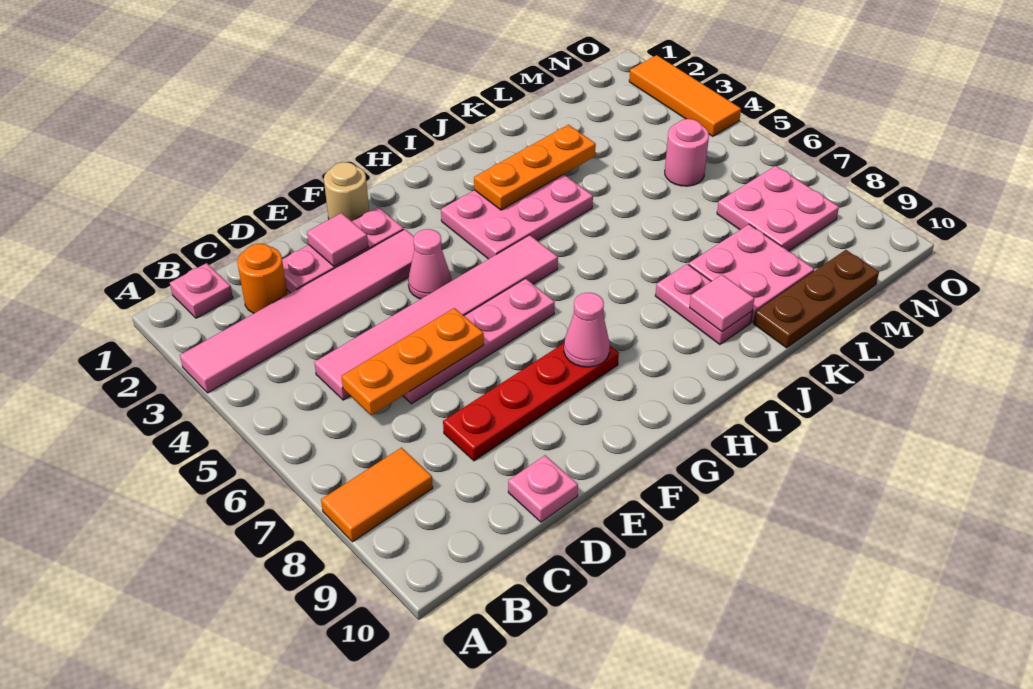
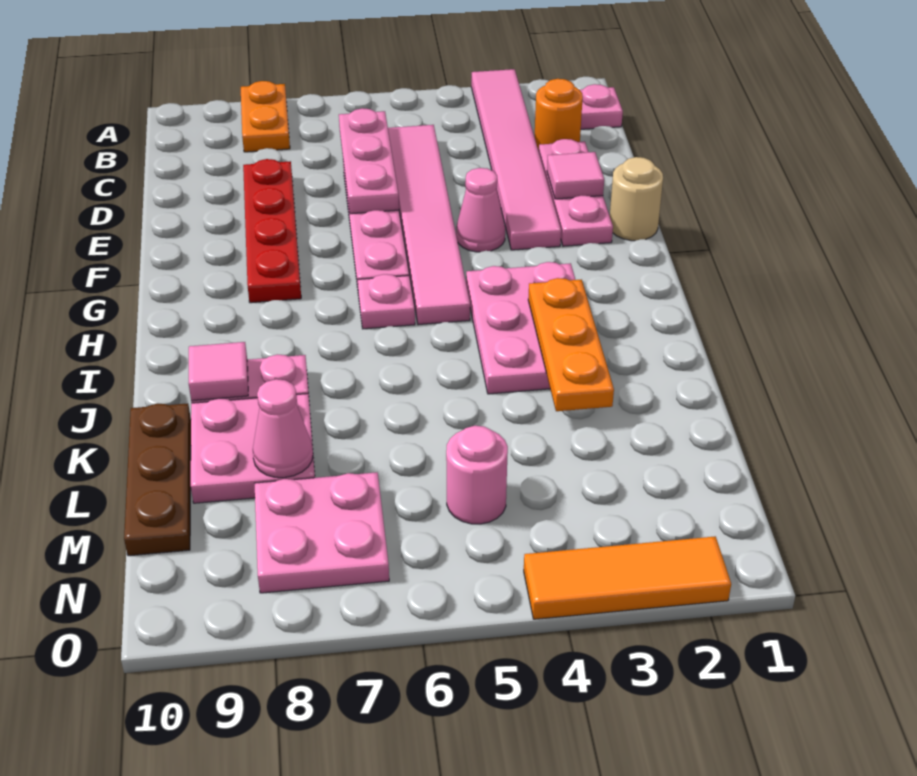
orange 1x2 tile [321,448,433,542] -> orange 1x2 plate [241,81,290,152]
orange 1x3 plate [341,308,484,415] -> pink 1x3 plate [339,108,399,214]
pink 1x1 plate [508,455,578,522] -> pink 1x1 plate moved to [358,274,415,329]
pink 1x1 cone [564,293,610,367] -> pink 1x1 cone moved to [253,379,313,478]

